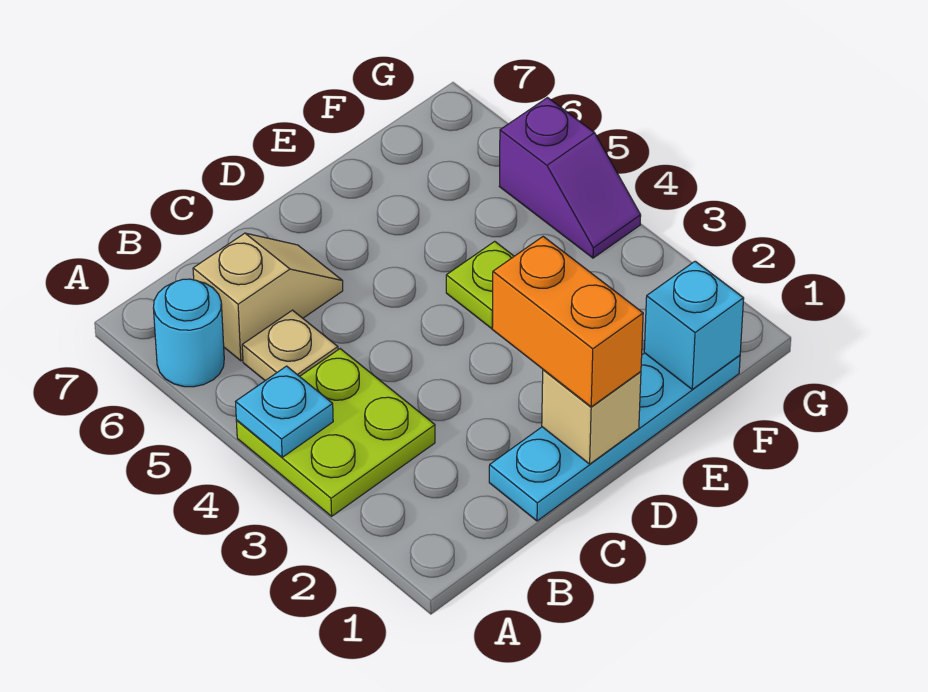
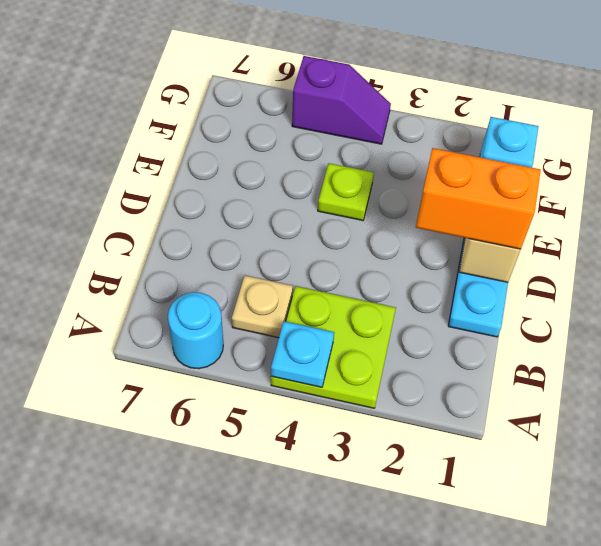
tan 1x2 slope [193,233,343,361] -> none

